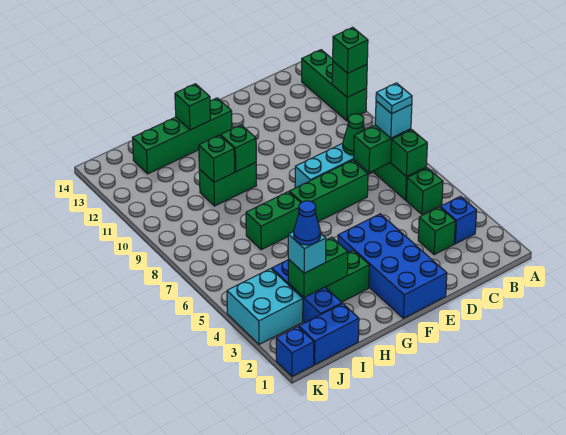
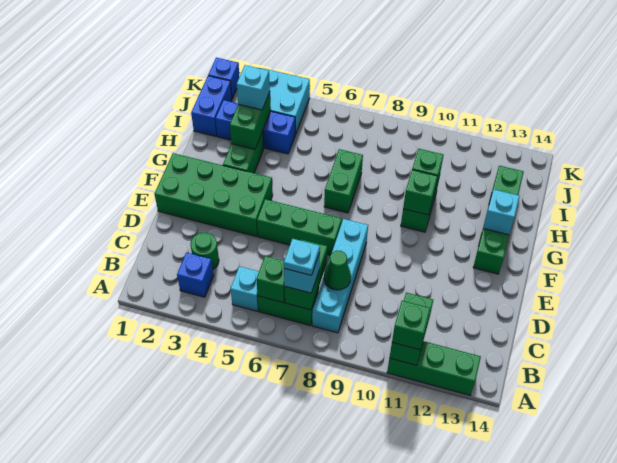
green 1x1 brick [332,61,367,97] -> green 1x2 brick [390,293,433,365]
green 1x1 brick [406,168,443,215] -> cyan 1x1 brick [231,266,259,311]
green 1x1 brick [418,207,455,255] -> green 1x1 round brick [190,233,219,269]
green 1x3 brick [290,160,368,221] -> green 1x3 brick turned to [257,199,342,255]
blue 2x4 brick [338,214,447,318] -> green 2x4 brick [154,153,273,237]
green 1x1 brick [175,84,210,130] -> cyan 1x1 brick [483,190,519,235]
blue 1x1 cone [294,201,321,245] -> none

